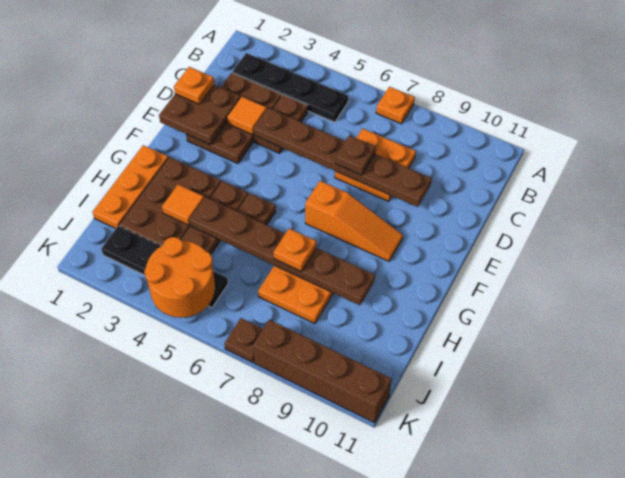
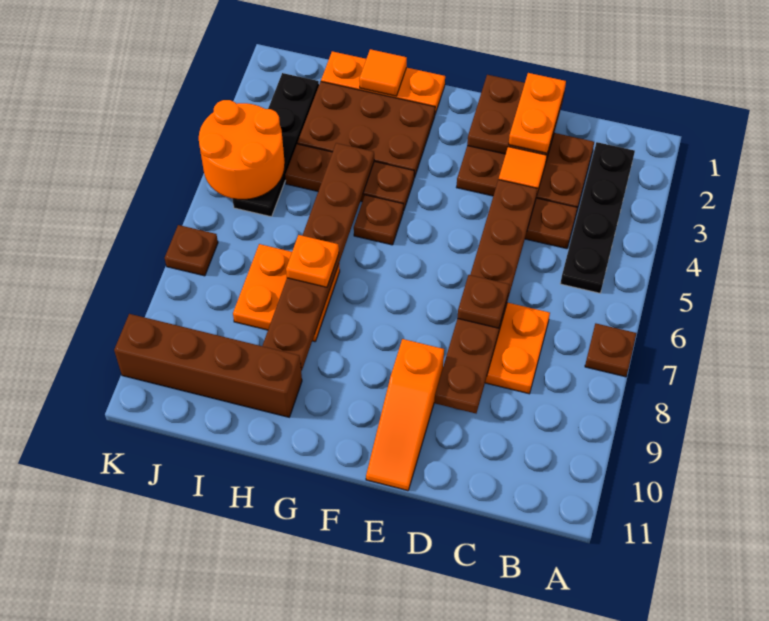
orange 1x1 plate [376,87,415,124] -> brown 1x1 plate [585,323,637,377]
orange 1x1 plate [174,67,214,104] -> orange 1x2 plate [509,73,566,153]
orange 1x3 slope [305,181,403,261] -> orange 1x3 slope moved to [366,339,444,491]
orange 1x1 tile [162,185,204,225] -> orange 1x1 tile moved to [359,49,407,96]
brown 1x4 brick [253,320,392,423] -> brown 1x4 brick turned to [114,314,302,417]

